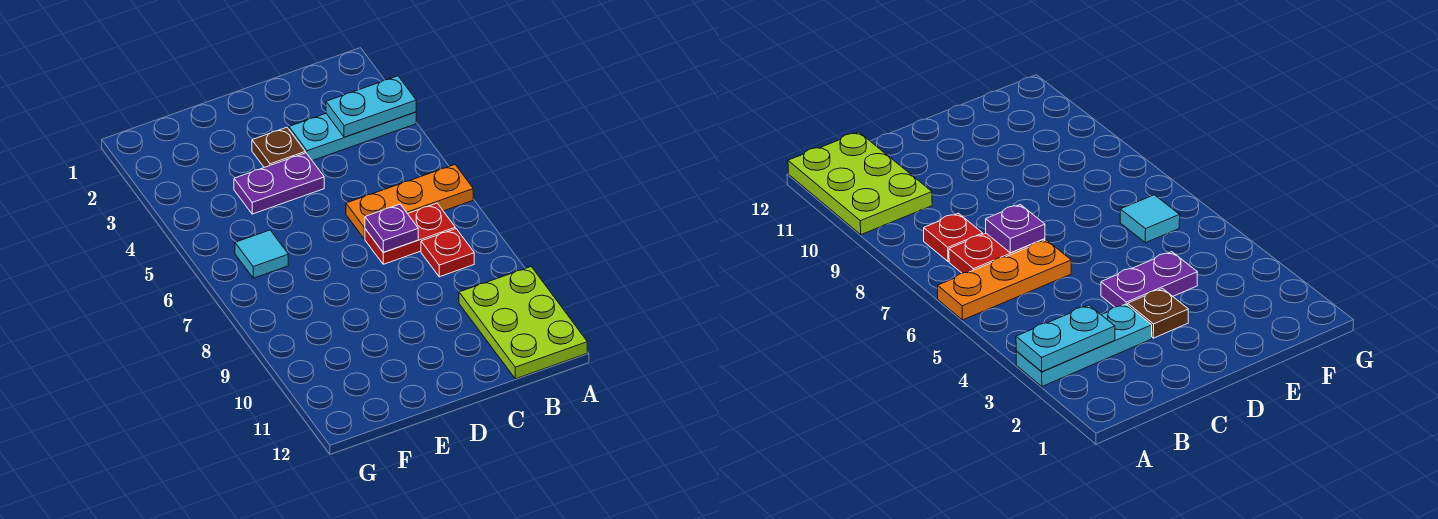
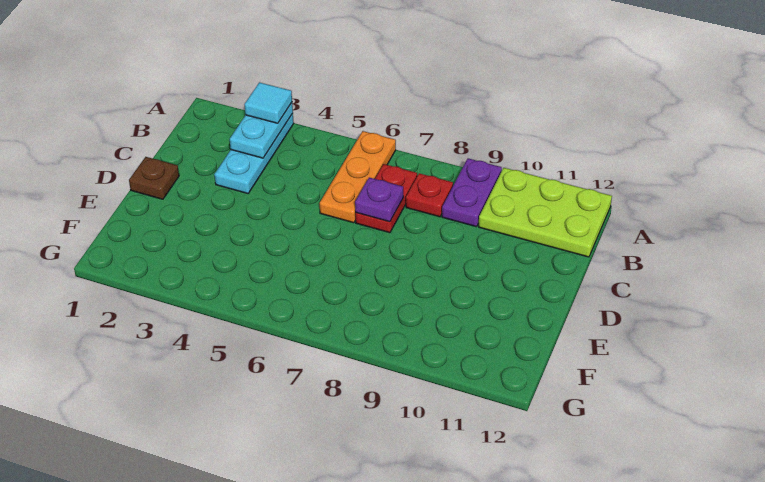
brown 1x1 plate [252,127,305,167] -> brown 1x1 plate moved to [129,157,179,199]
purple 1x2 plate [234,153,324,214] -> purple 1x2 plate moved to [442,158,502,227]
cyan 1x1 tile [235,230,288,278] -> cyan 1x1 tile moved to [244,82,292,123]

